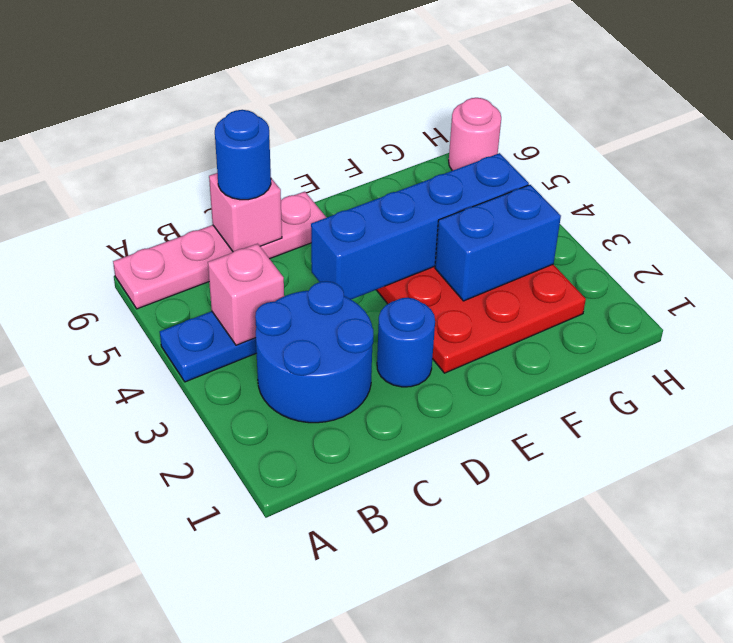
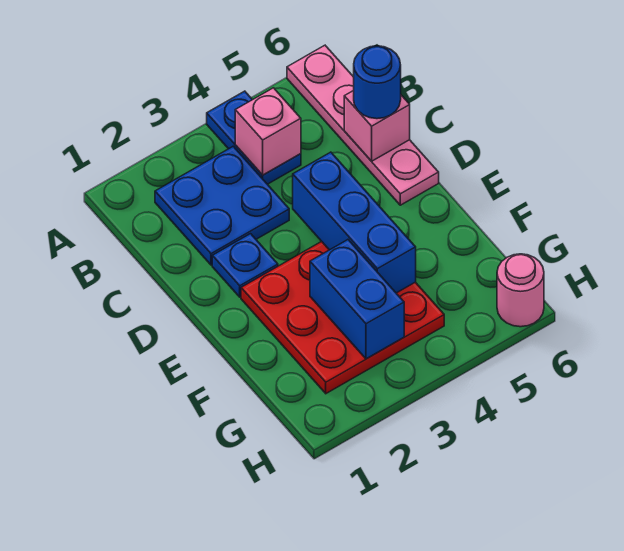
blue 2x2 round brick [255,281,373,423] -> blue 2x2 plate [155,146,289,265]
blue 1x1 round brick [377,298,435,387] -> blue 1x1 plate [212,234,278,297]
blue 1x4 brick [311,153,529,300] -> blue 1x3 brick [293,152,416,293]

